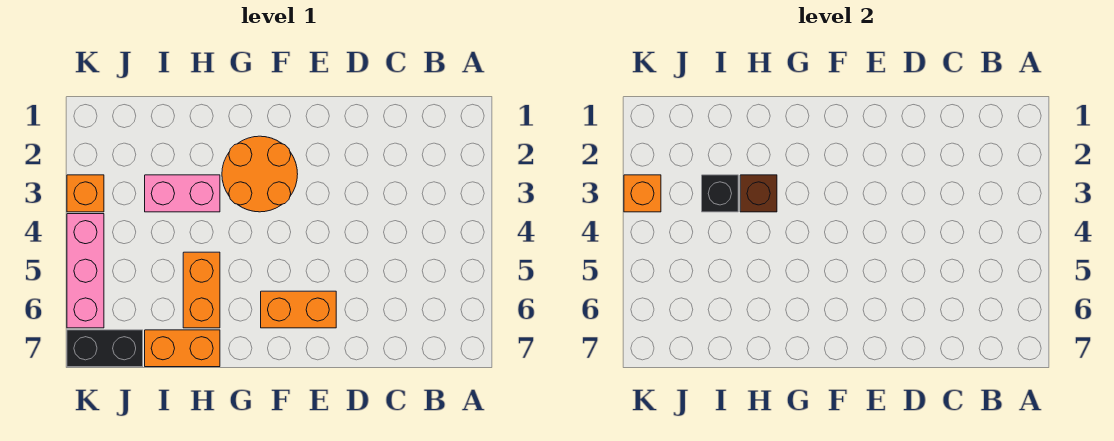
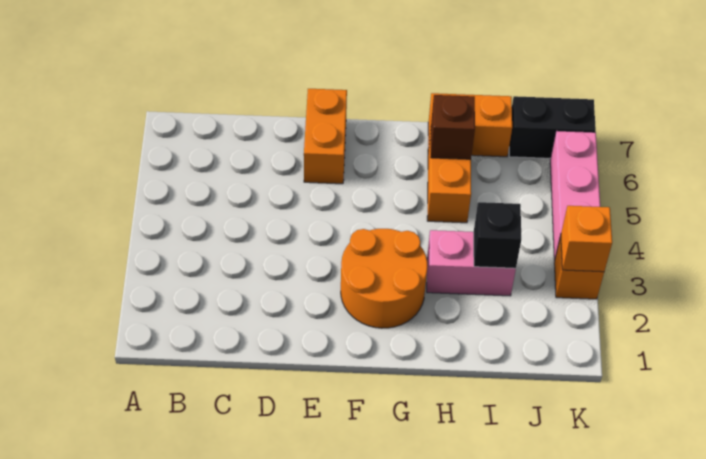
orange 1x2 brick [261,291,336,328] -> orange 1x2 brick turned to [304,89,347,184]
brown 1x1 brick [740,175,777,212] -> brown 1x1 brick moved to [431,95,475,159]

